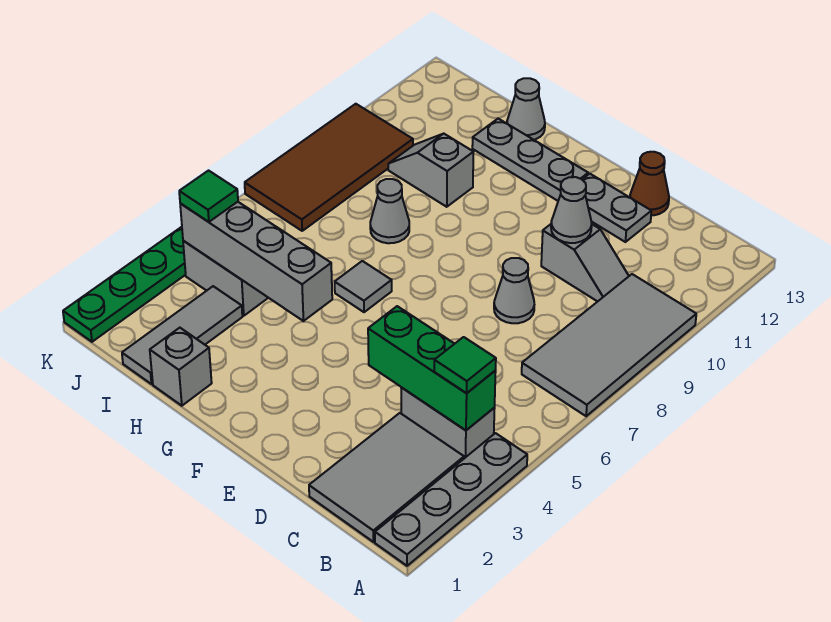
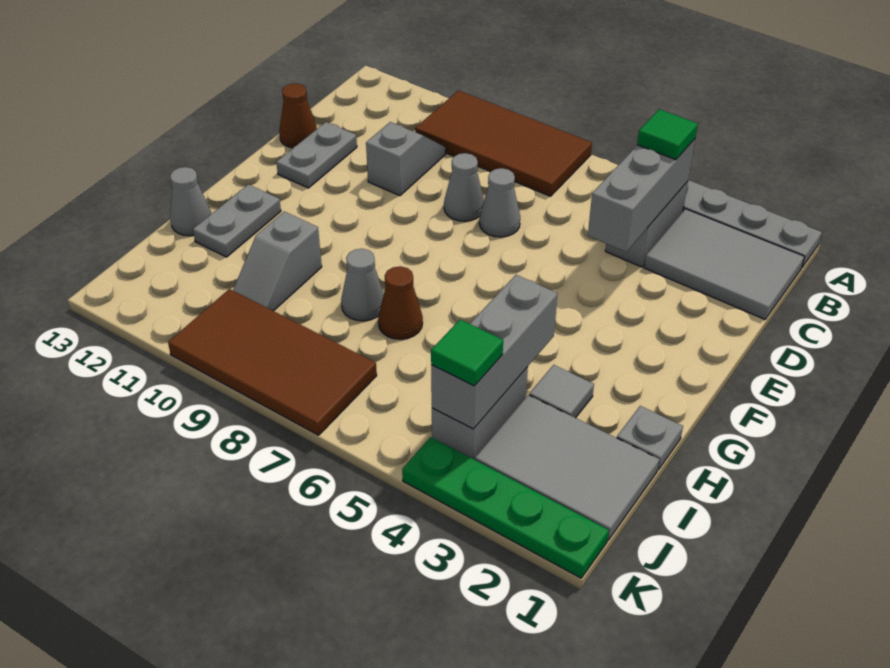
grey 2x4 tile [522,274,696,416] -> brown 2x4 tile [415,90,592,196]
green 1x3 brick [368,306,496,430] -> grey 1x3 brick [588,139,695,252]
grey 1x1 cone [551,177,592,243] -> grey 1x1 cone moved to [479,168,520,237]
grey 1x3 plate [472,119,588,201] -> grey 1x2 plate [193,184,281,257]
grey 1x4 brick [180,202,332,321] -> grey 1x3 brick [431,275,558,429]
grey 1x1 tile [335,261,392,312] -> grey 1x1 tile moved to [529,365,594,418]
grey 1x1 brick [150,328,212,406] -> grey 1x1 plate [617,406,683,470]
none -> brown 1x1 cone [378,266,423,339]
grey 1x3 tile [122,286,242,384] -> grey 2x3 tile [475,395,659,540]

